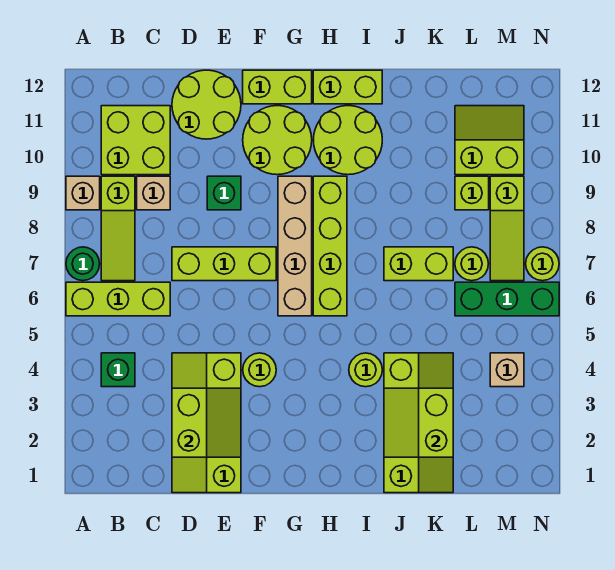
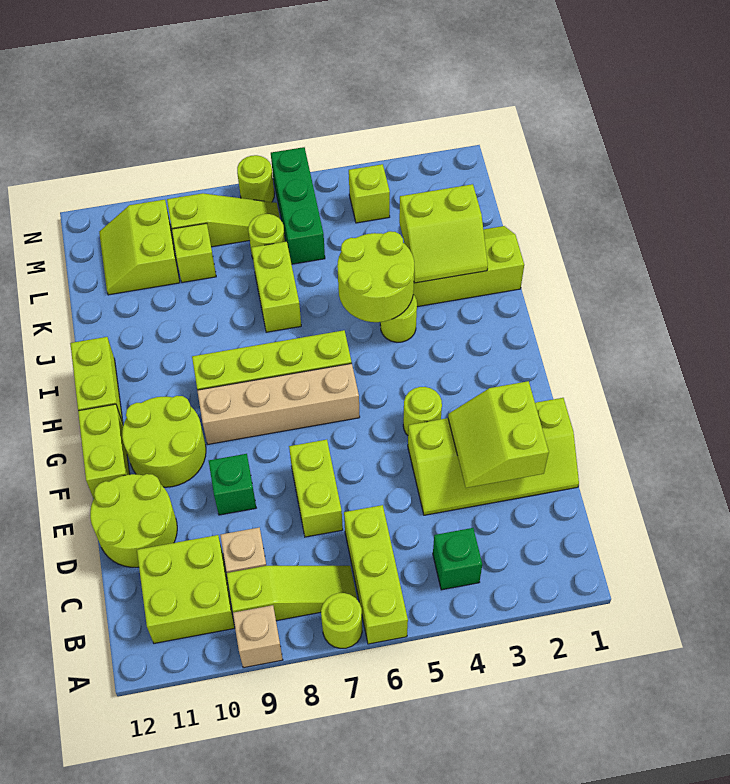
green 1x1 round brick [66,247,100,281] -> lime 1x1 round brick [321,593,362,648]
lime 2x2 slope [172,388,241,457] -> lime 2x2 slope turned to [448,381,549,488]
lime 1x3 brick [172,247,276,281] -> lime 1x2 brick [289,440,343,537]
lime 2x2 round brick [313,106,382,175] -> lime 2x2 round brick moved to [337,231,414,322]
tan 1x1 brick [490,353,524,387] -> lime 1x1 brick [349,164,390,223]

